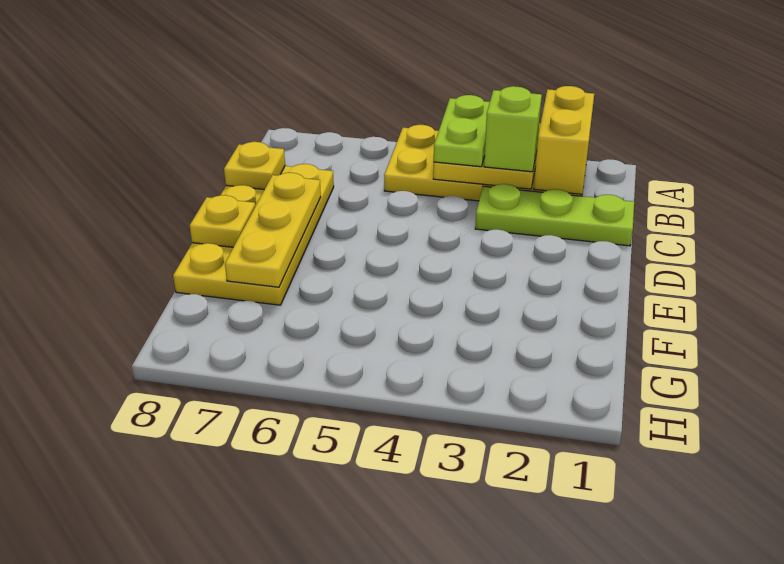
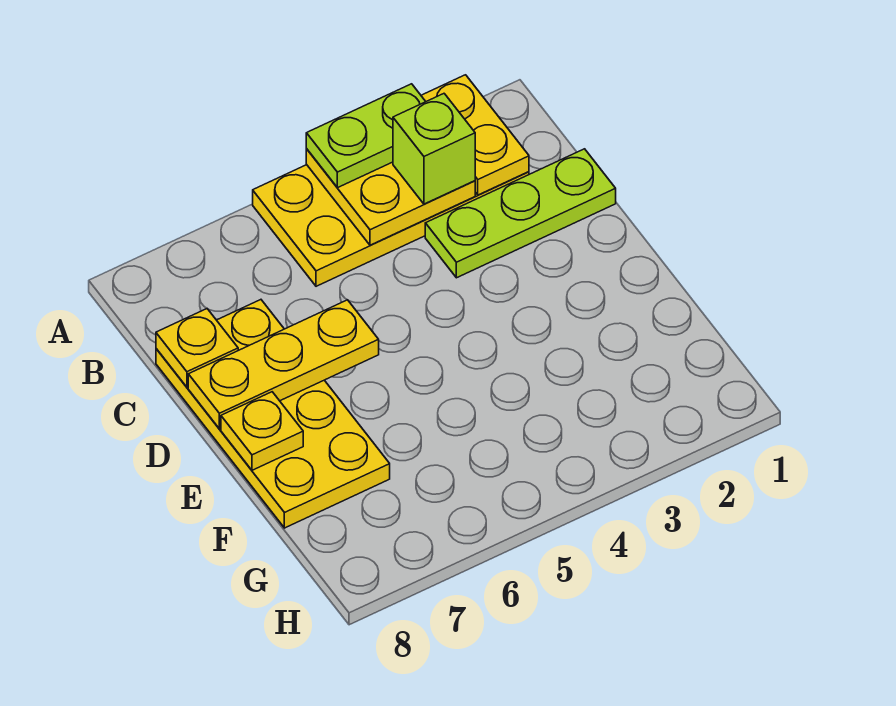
yellow 1x2 brick [534,86,594,194] -> yellow 1x2 plate [421,75,529,195]
lime 1x2 plate [434,95,490,167] -> lime 1x2 plate turned to [306,84,426,188]
yellow 1x3 plate [225,172,321,287] -> yellow 1x3 plate turned to [188,300,379,429]

